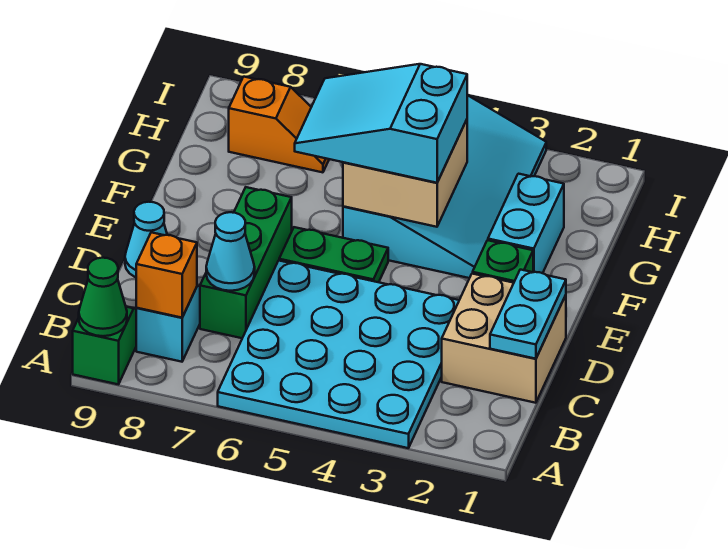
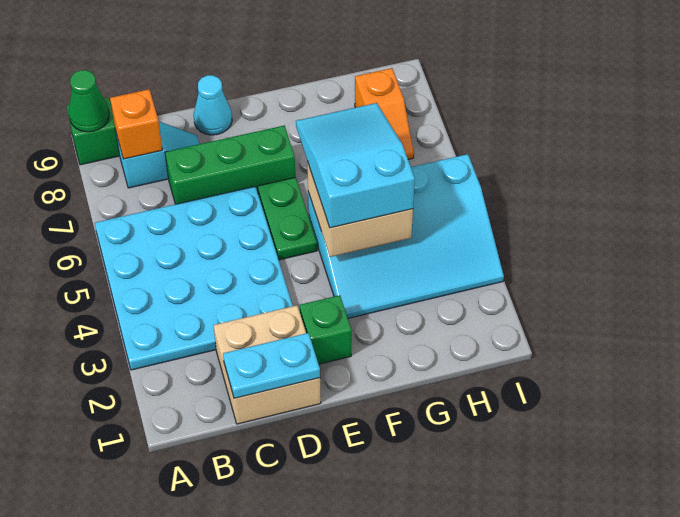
cyan 1x1 cone [206,212,255,291] -> none
cyan 1x2 brick [488,174,564,273] -> none

